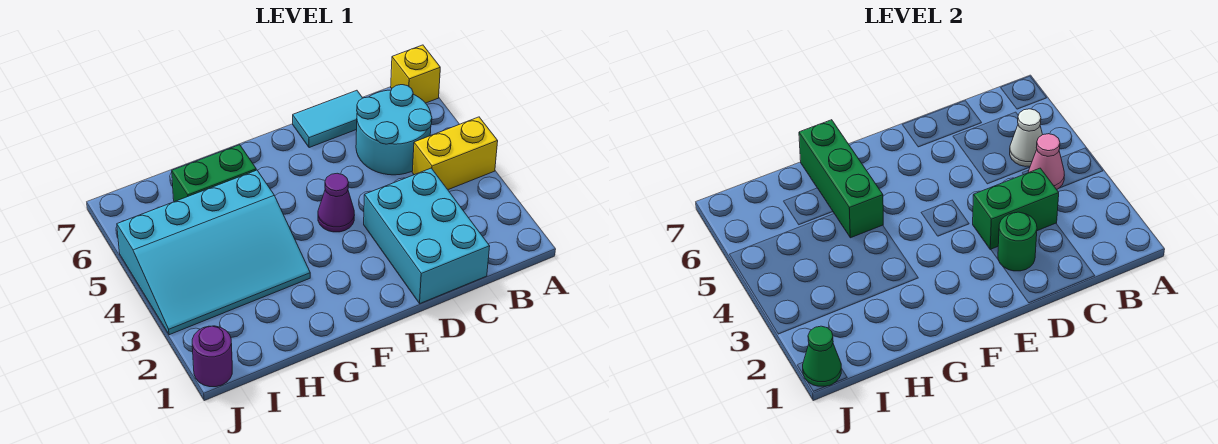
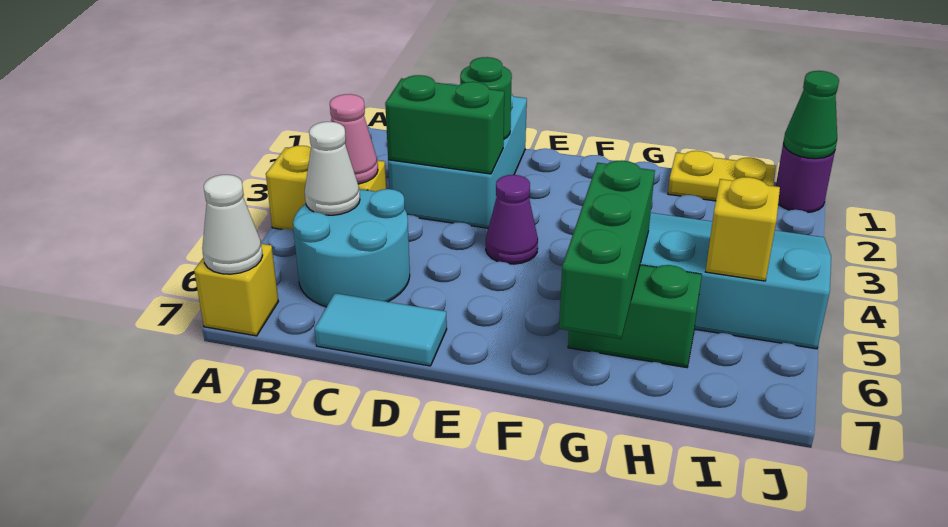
none -> white 1x1 cone [202,175,263,274]
none -> yellow 1x2 plate [668,151,776,201]
none -> yellow 1x1 brick [706,177,780,281]

